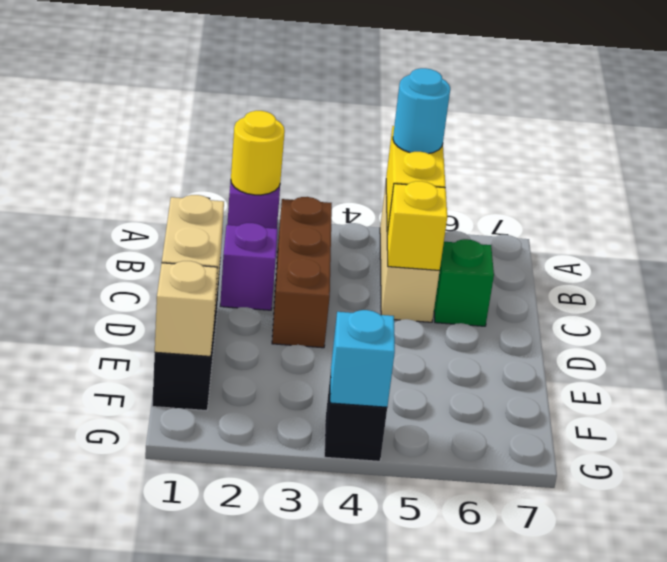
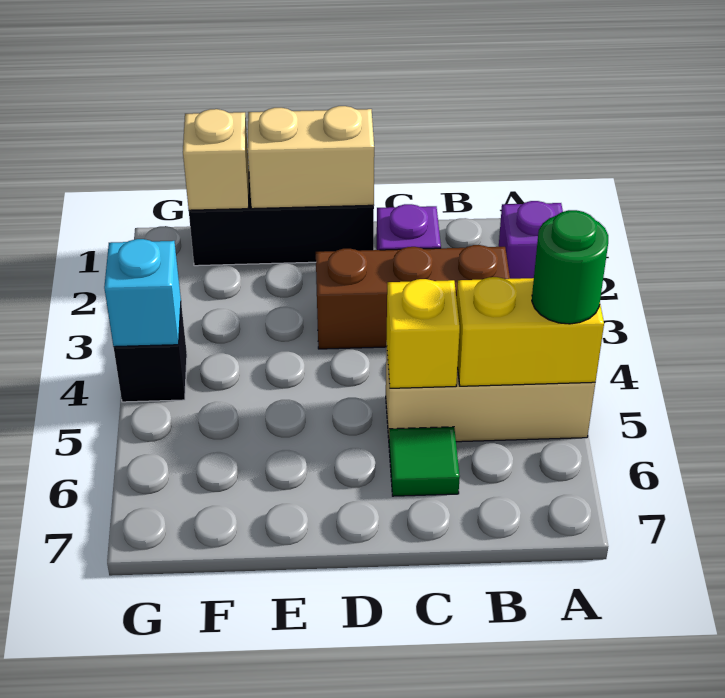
yellow 1x1 round brick [231,111,285,195] -> none
cyan 1x1 round brick [393,68,450,154] -> green 1x1 round brick [532,210,608,324]
green 1x1 brick [434,239,494,326] -> green 1x1 tile [389,427,460,496]

